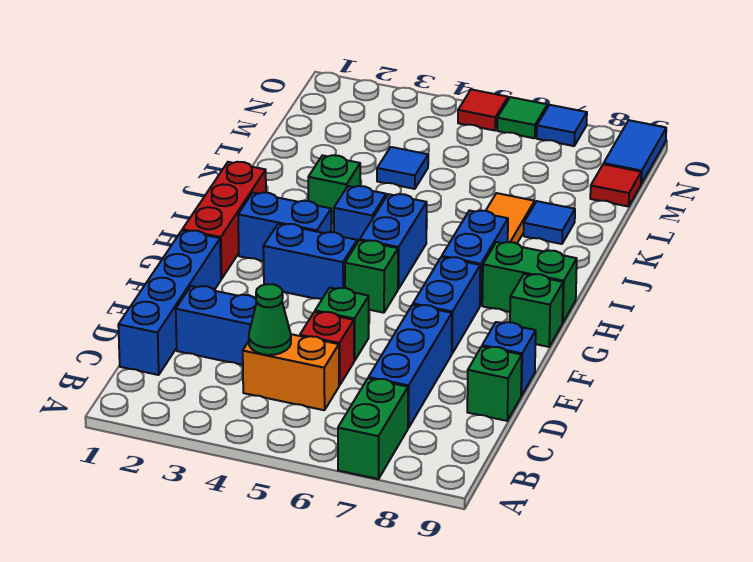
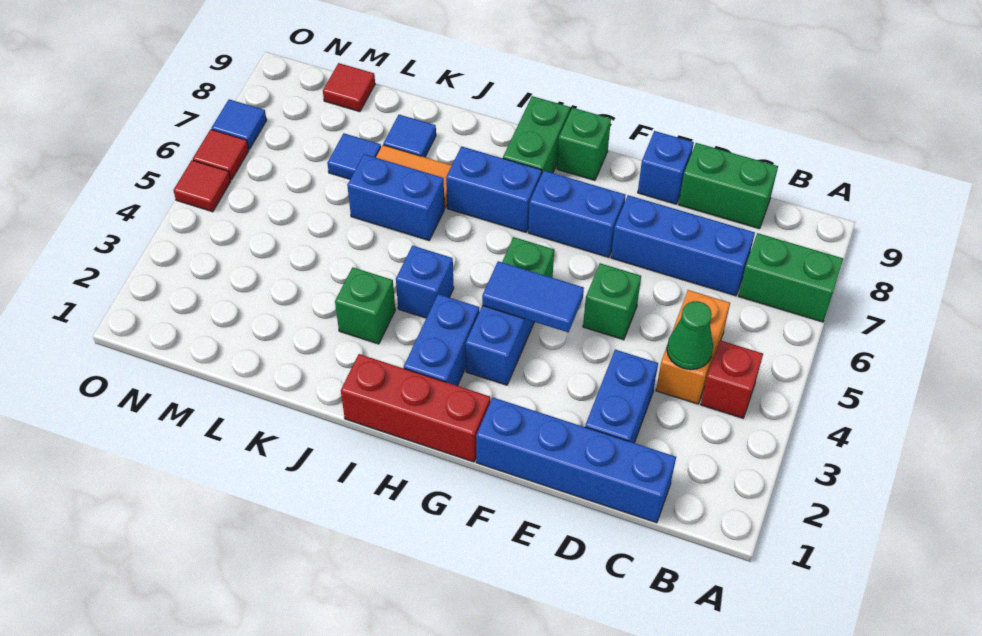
red 1x1 brick [300,312,354,385] -> red 1x1 brick moved to [701,340,763,418]
green 1x1 brick [467,347,522,421] -> green 1x2 brick [679,143,778,229]
blue 1x2 brick [360,194,427,289] -> blue 1x2 brick moved to [347,154,445,240]
blue 1x1 tile [377,147,428,189] -> blue 1x1 tile moved to [327,133,381,179]
blue 1x2 tile [604,120,666,184] -> blue 1x2 tile moved to [482,261,584,332]
green 1x1 tile [497,97,547,138] -> red 1x1 tile [193,129,249,180]

